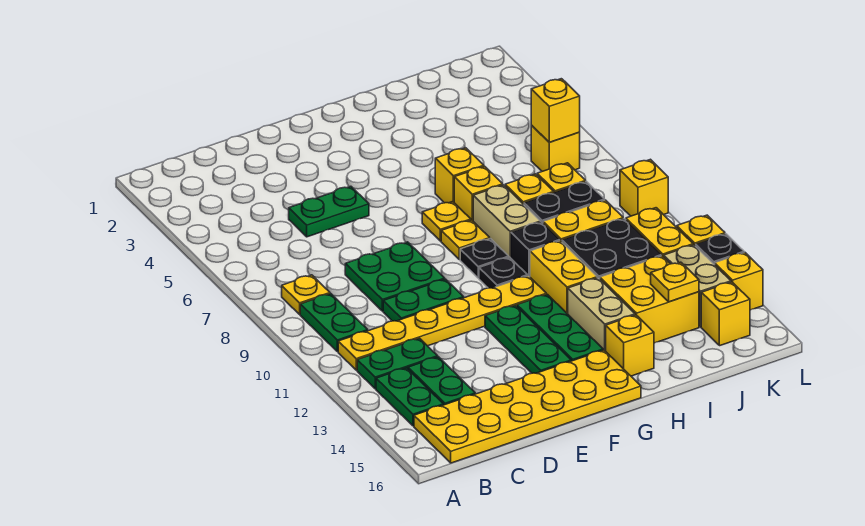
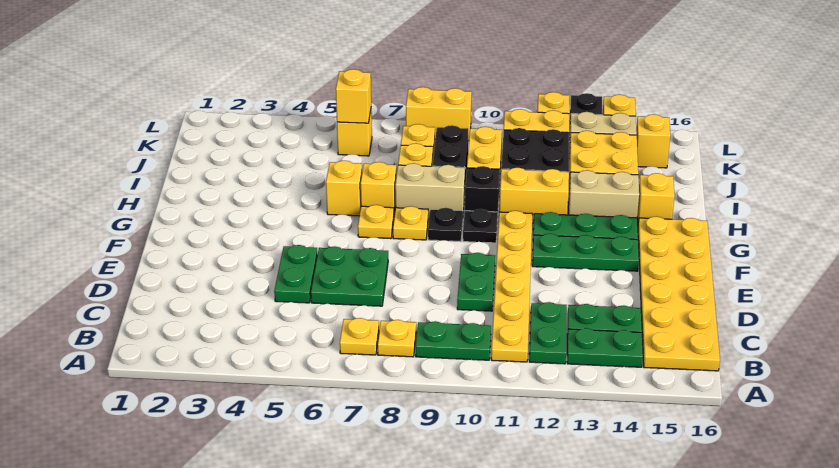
green 2x2 plate [345,242,445,311] -> green 2x2 plate moved to [311,246,388,306]
yellow 1x1 plate [651,262,699,302] -> yellow 1x1 plate moved to [340,318,379,355]
yellow 1x1 brick [620,159,668,216] -> yellow 1x2 brick [406,87,472,141]

